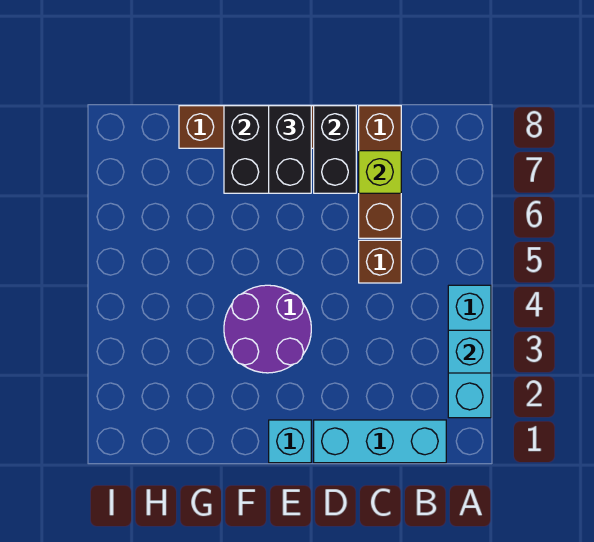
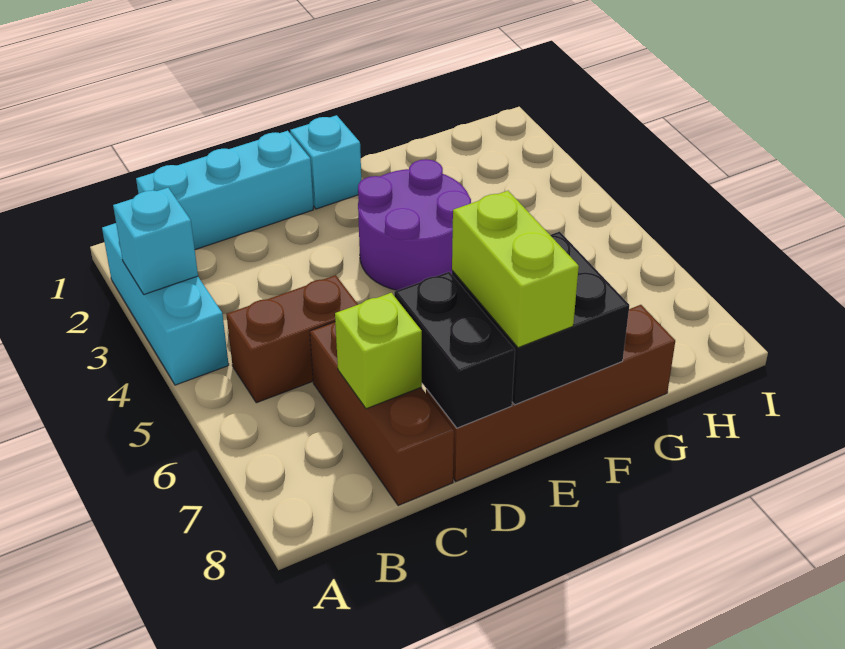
brown 1x1 brick [359,240,401,283] -> brown 1x2 brick [226,275,358,403]
black 1x2 brick [269,106,311,193] -> lime 1x2 brick [452,191,579,348]

